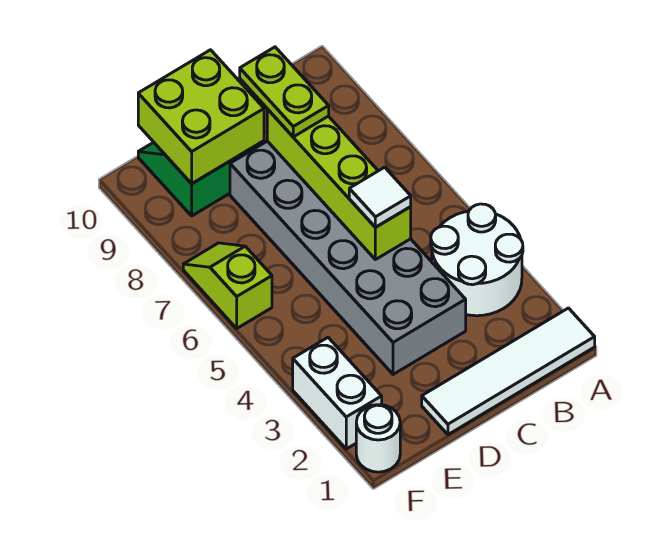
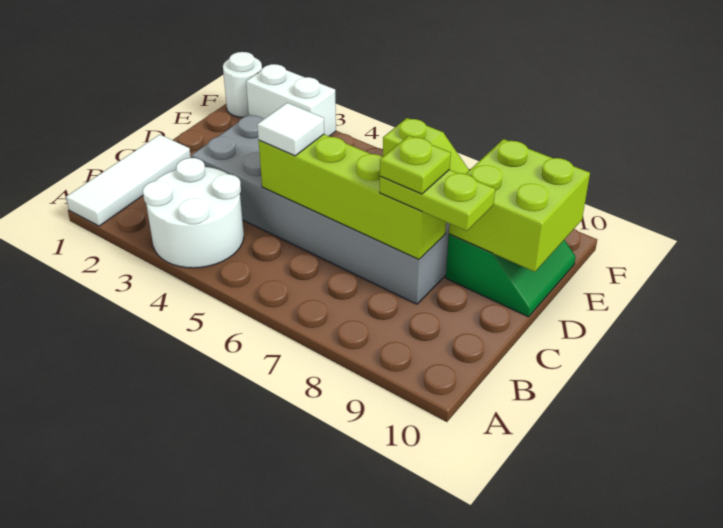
white 1x4 tile [422,308,595,434] -> white 1x3 tile [66,135,191,226]
none -> lime 1x1 plate [380,136,451,194]

